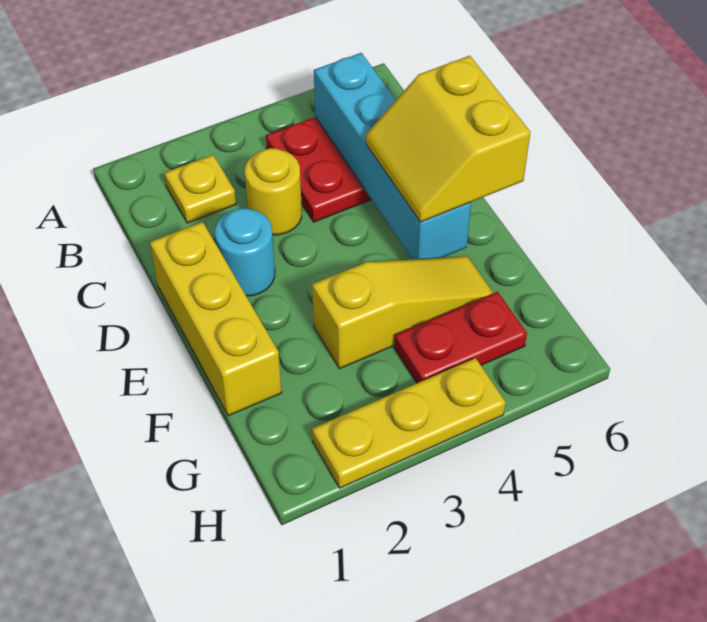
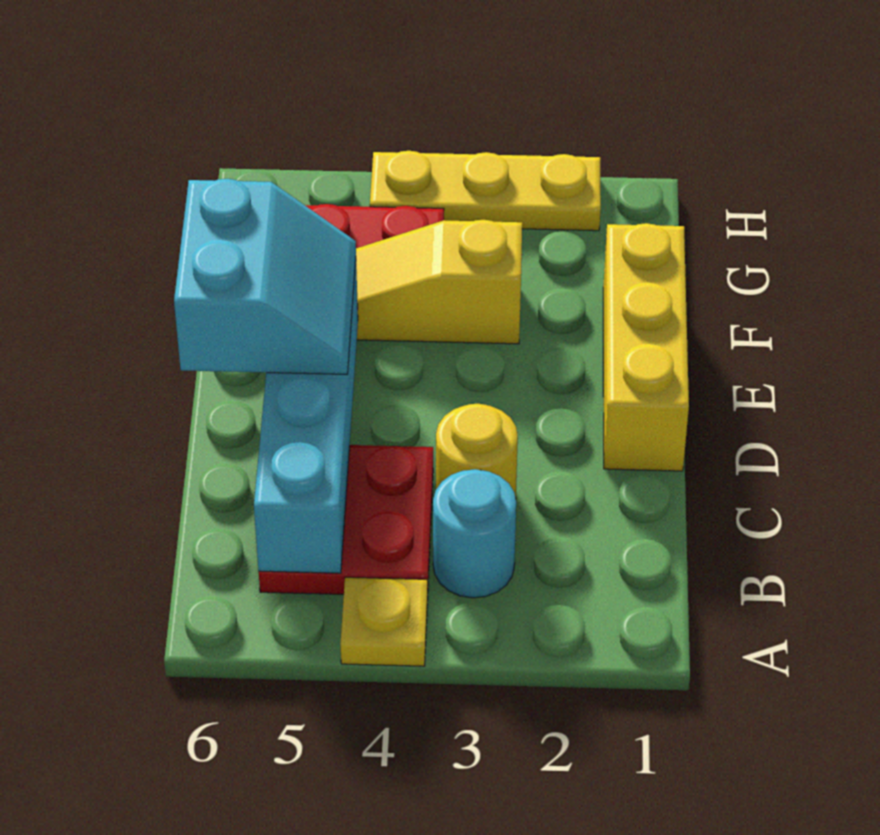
yellow 1x1 plate [164,155,236,223] -> yellow 1x1 plate moved to [340,577,428,666]
cyan 1x1 round brick [215,208,275,296] -> cyan 1x1 round brick moved to [433,469,516,598]
yellow 2x2 slope [366,56,530,222] -> cyan 2x2 slope [174,179,356,375]

